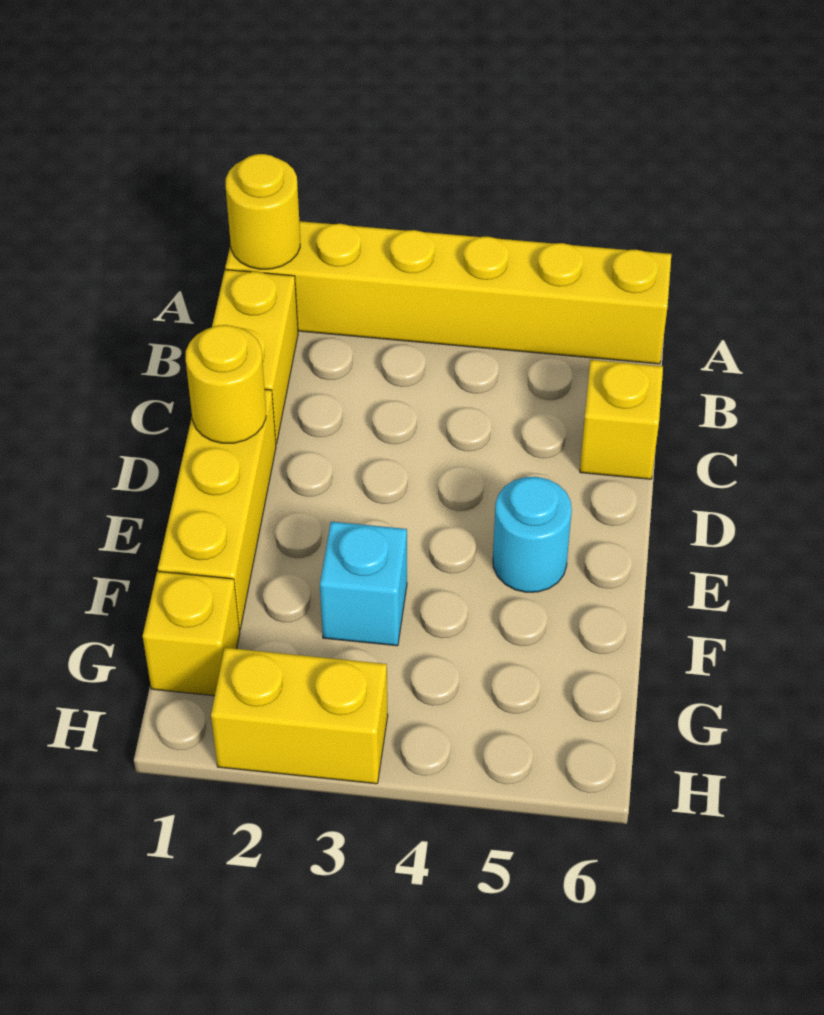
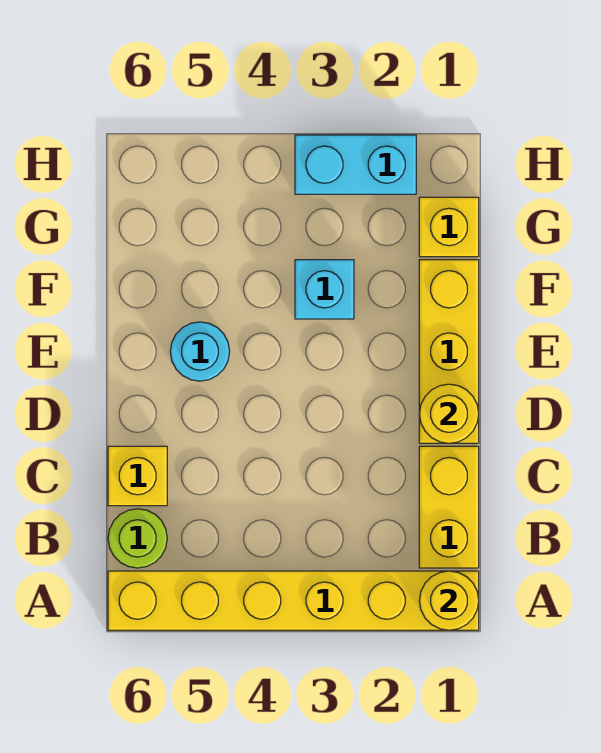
none -> lime 1x1 round brick [108,509,167,568]
yellow 1x2 brick [211,648,388,784] -> cyan 1x2 brick [295,135,416,194]

